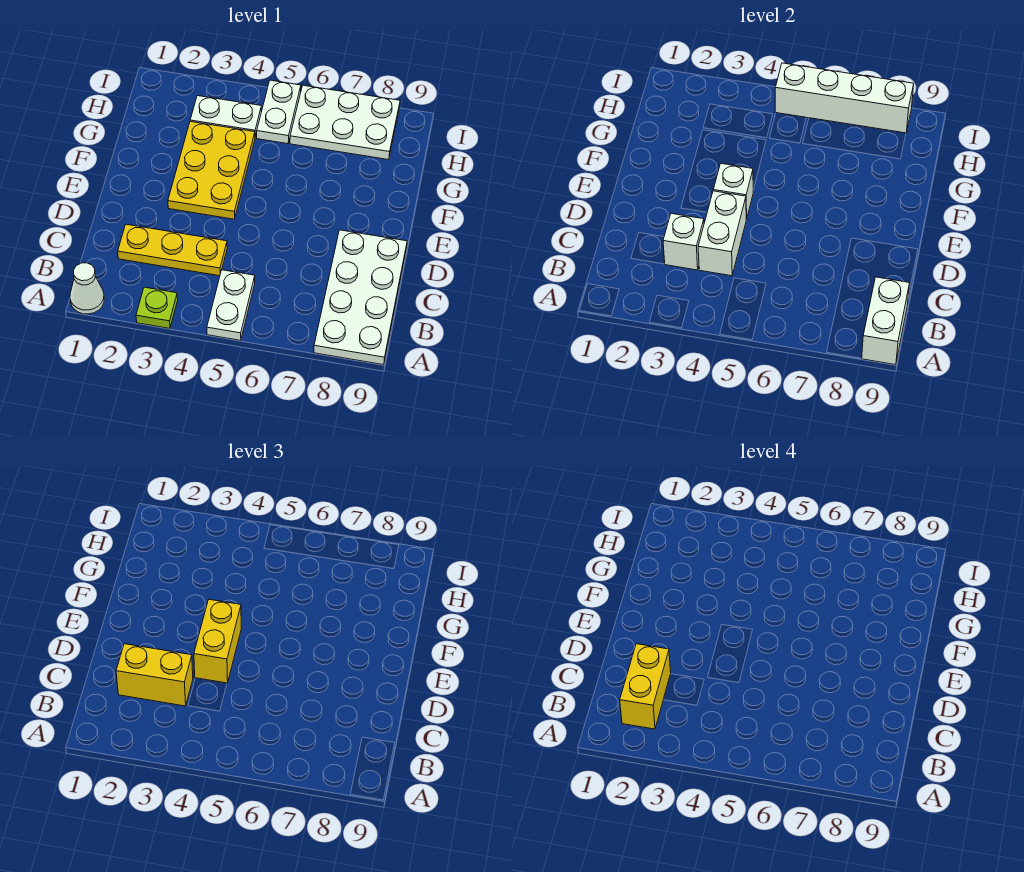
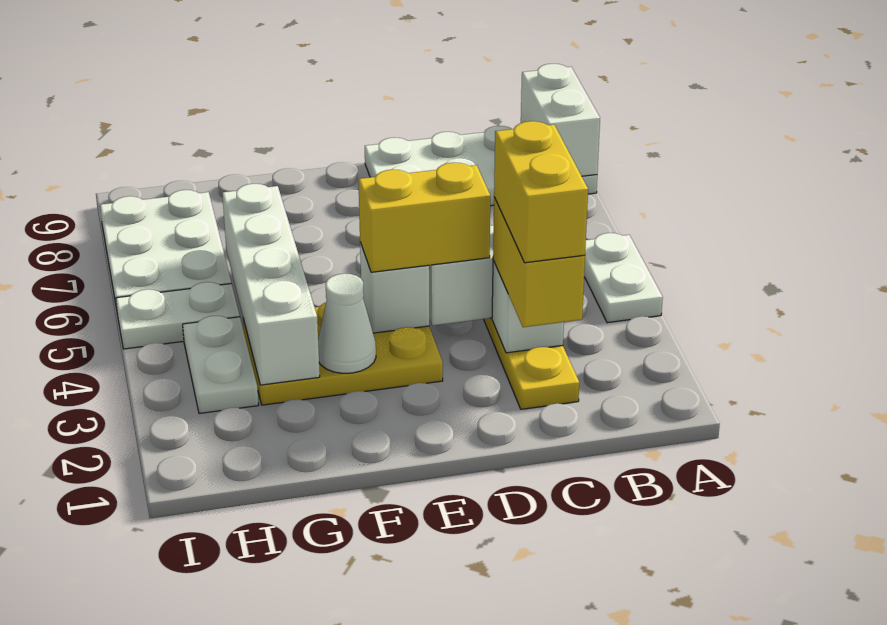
white 1x1 cone [70,263,104,314] -> white 1x1 cone moved to [318,273,376,373]
lime 1x1 plate [136,287,178,328] -> none
white 1x2 plate [207,270,255,341] -> white 1x2 plate turned to [584,233,663,323]
white 1x2 brick [862,277,909,365] -> white 1x2 brick turned to [521,64,600,176]
yellow 1x2 brick [620,644,671,729] -> yellow 1x2 brick turned to [494,121,588,263]
white 1x4 brick [775,63,914,133] -> white 1x4 brick moved to [222,184,320,385]

